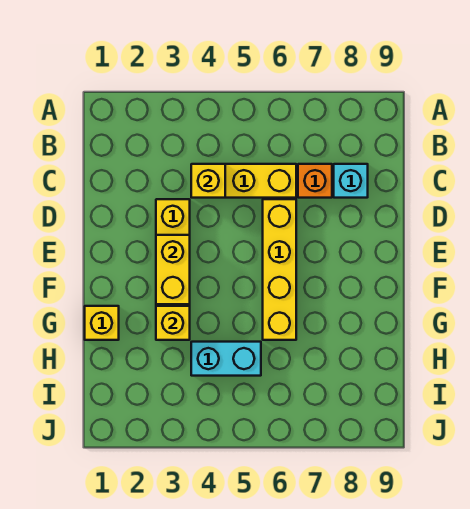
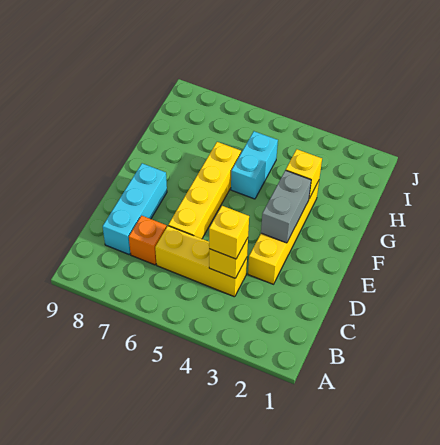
cyan 1x1 brick [334,164,368,198] -> cyan 1x3 brick [103,163,167,254]
yellow 1x2 brick [156,235,190,304] -> grey 1x2 brick [261,170,311,243]
yellow 1x1 brick [85,306,119,340] -> yellow 1x1 brick moved to [209,206,249,259]
cyan 1x2 brick [191,342,261,376] -> cyan 1x2 brick turned to [231,131,278,199]

